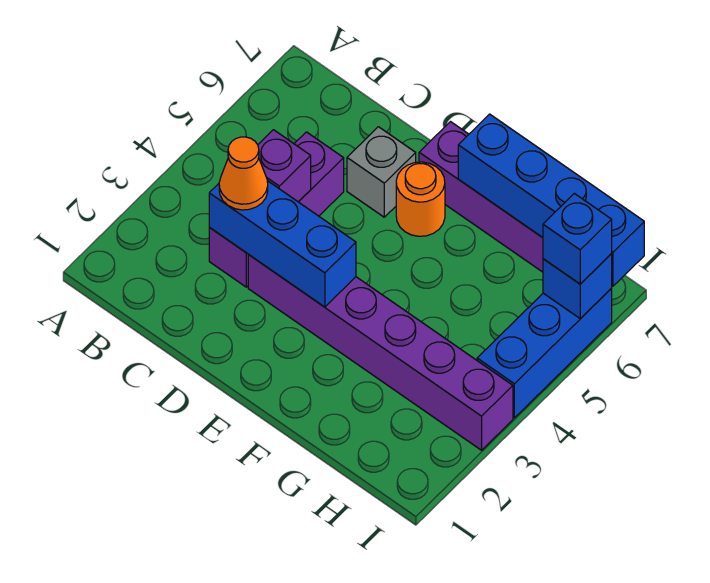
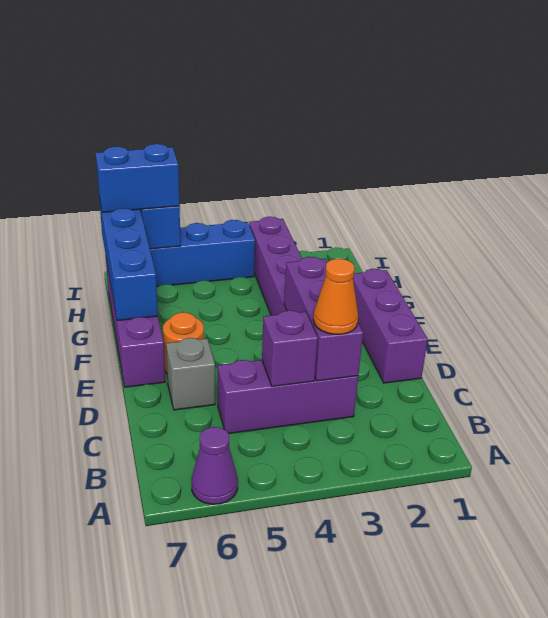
none -> purple 1x1 cone [192,427,238,504]
blue 1x3 brick [209,181,356,307] -> purple 1x3 brick [284,257,363,381]
none -> purple 1x3 brick [353,269,428,383]
blue 1x1 brick [543,193,612,284] -> blue 1x2 brick [96,144,180,212]

